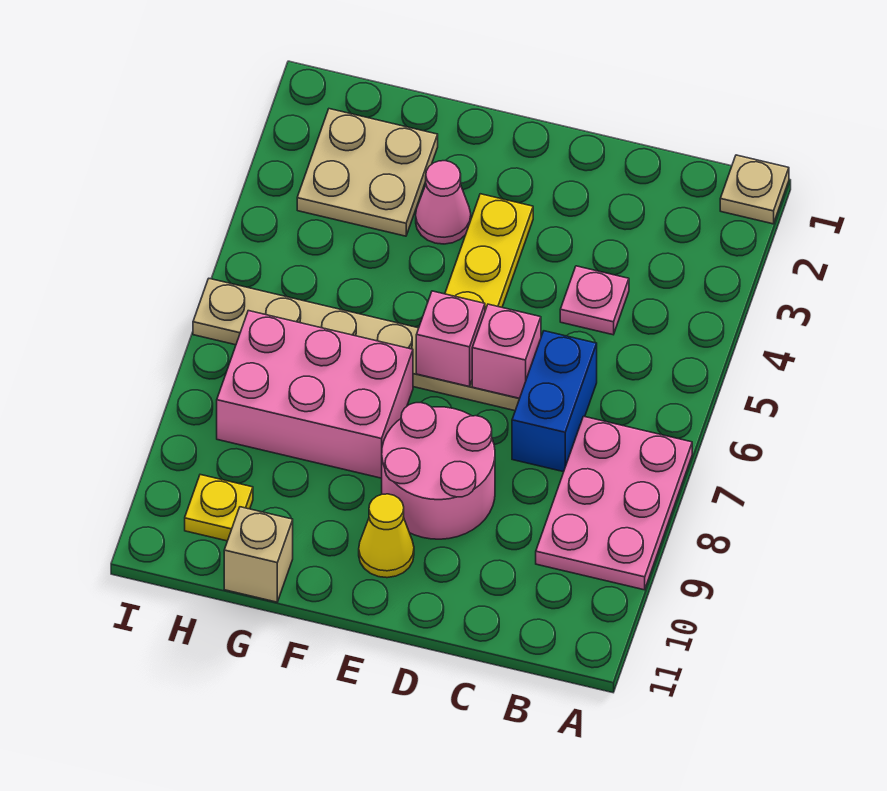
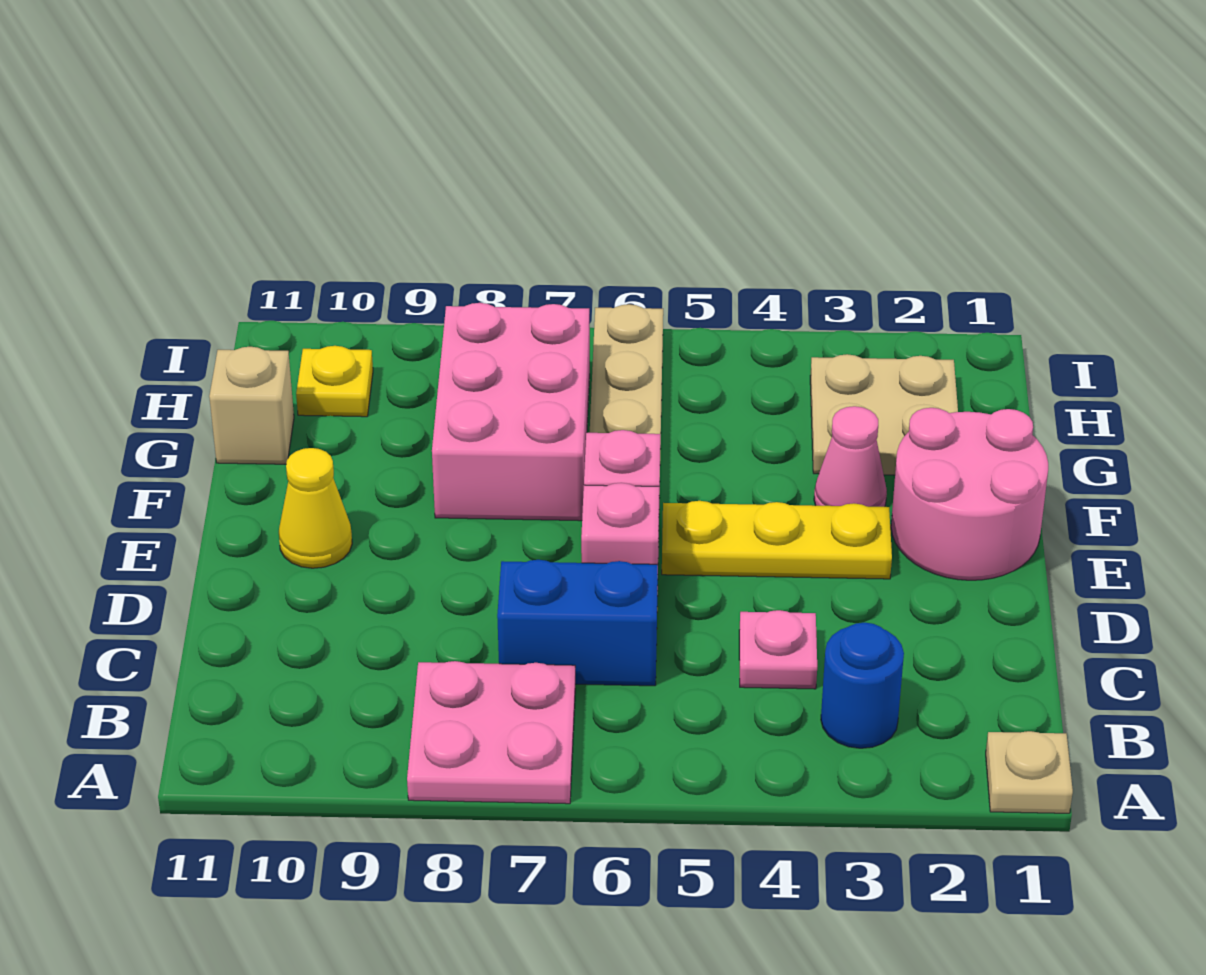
pink 2x3 plate [536,416,692,590] -> pink 2x2 plate [407,661,575,804]
none -> blue 1x1 round brick [821,623,904,748]
pink 2x2 round brick [382,403,495,539] -> pink 2x2 round brick moved to [891,408,1048,580]

